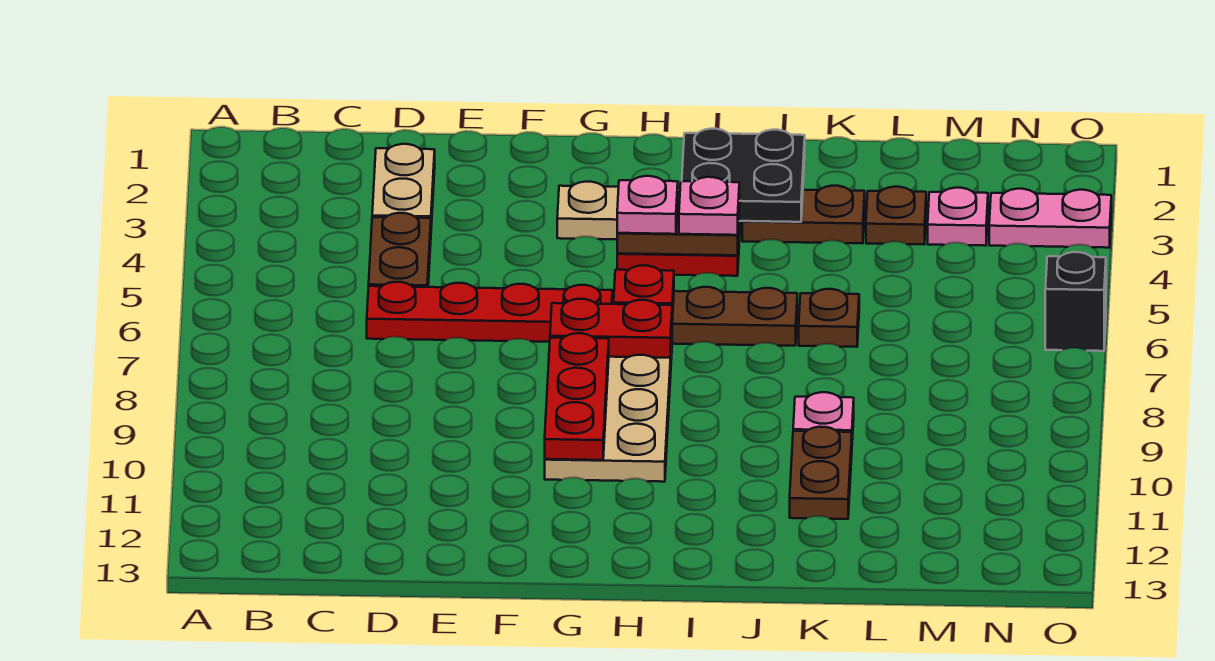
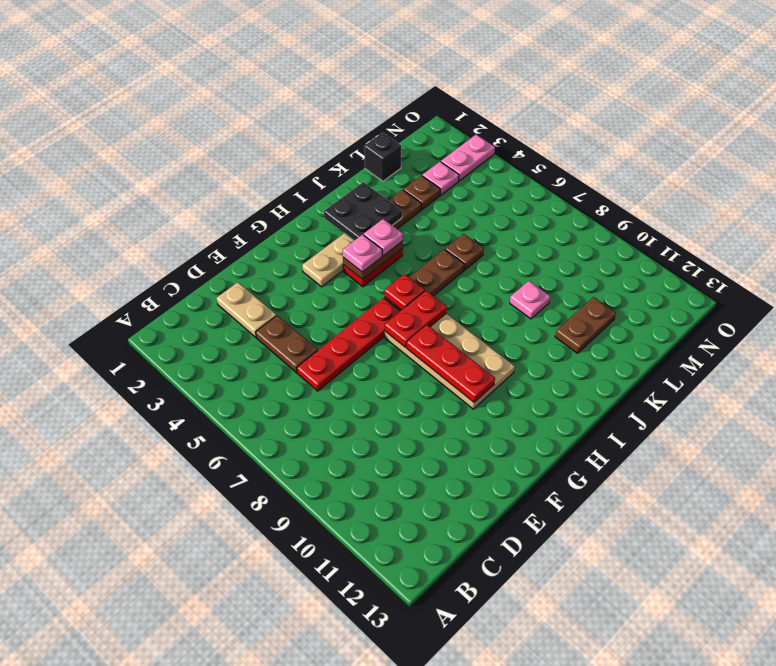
brown 1x2 plate [790,427,852,519] -> brown 1x2 plate turned to [555,297,616,353]
black 1x1 brick [1045,252,1106,351] -> black 1x1 brick moved to [364,133,401,181]

